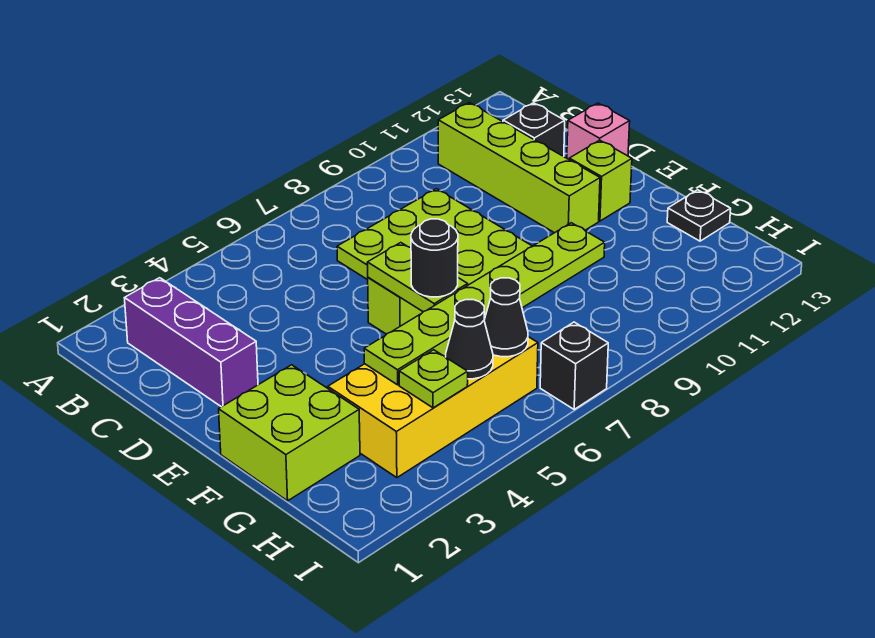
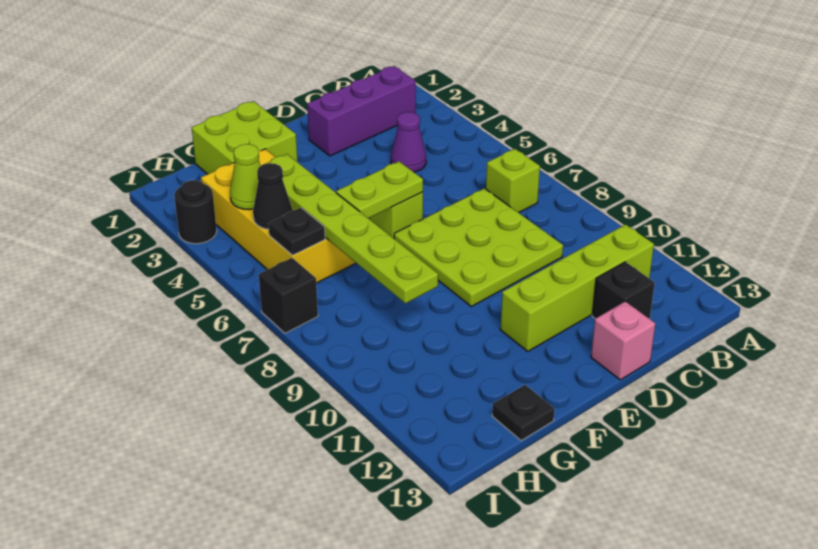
none -> purple 1x1 cone [391,112,426,172]
lime 1x1 brick [569,140,632,221] -> lime 1x1 brick moved to [486,149,540,212]
black 1x1 round brick [411,219,458,297] -> black 1x1 round brick moved to [174,180,217,244]
lime 1x1 plate [399,350,468,408] -> lime 1x1 cone [230,144,261,210]
black 1x1 cone [484,278,528,357] -> black 1x1 plate [268,208,325,255]

